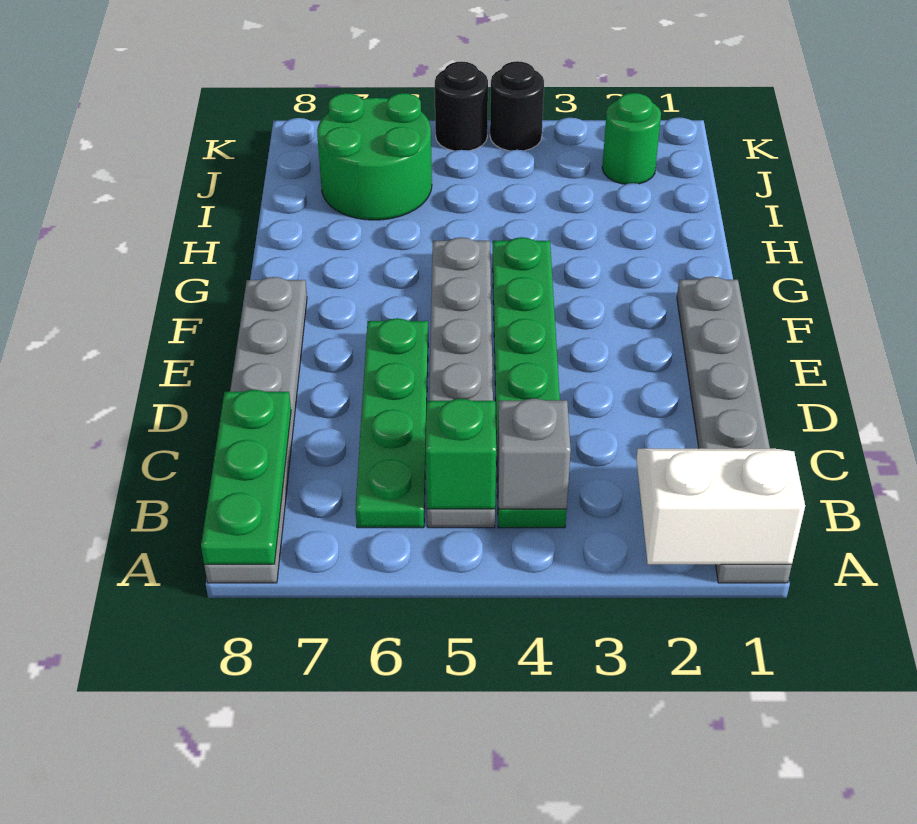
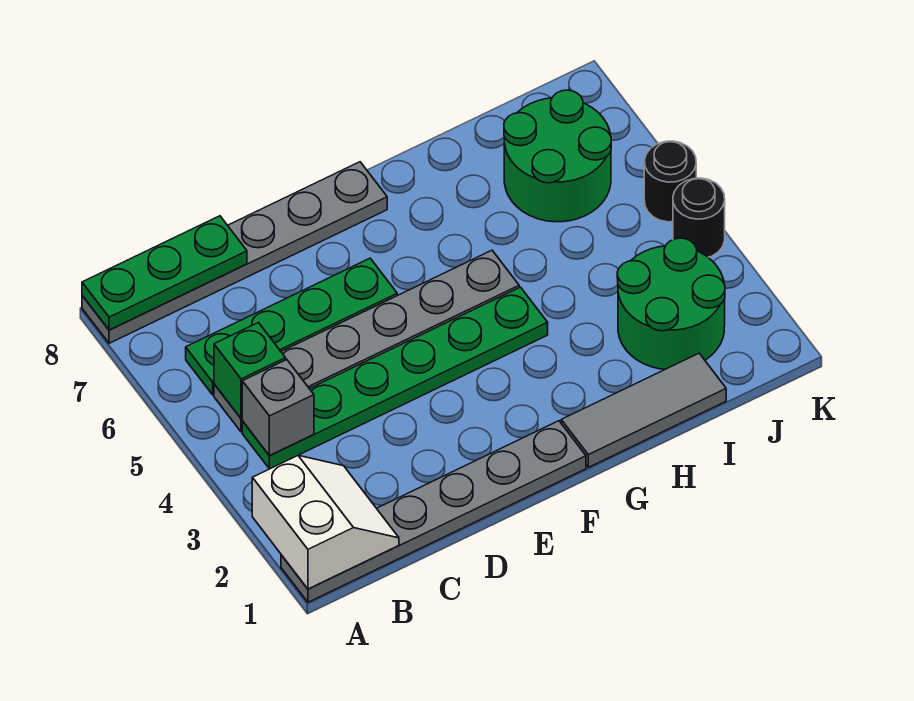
none -> grey 1x3 tile [561,353,726,467]
green 1x1 round brick [602,93,661,184] -> green 2x2 round brick [617,238,725,369]

